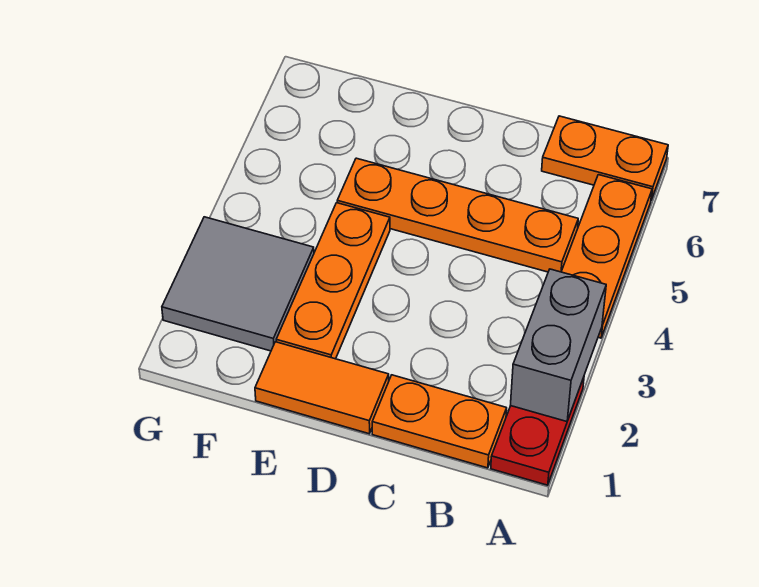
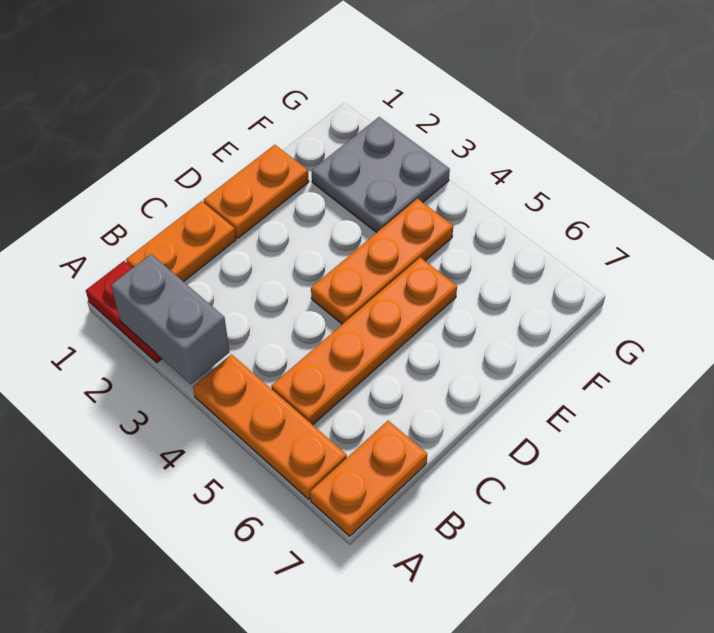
orange 1x2 tile [255,342,389,434] -> orange 1x2 plate [204,145,309,238]
orange 1x3 plate [276,203,390,359] -> orange 1x3 plate turned to [311,199,453,324]
grey 2x2 tile [162,217,314,351] -> grey 2x2 plate [311,117,450,233]

